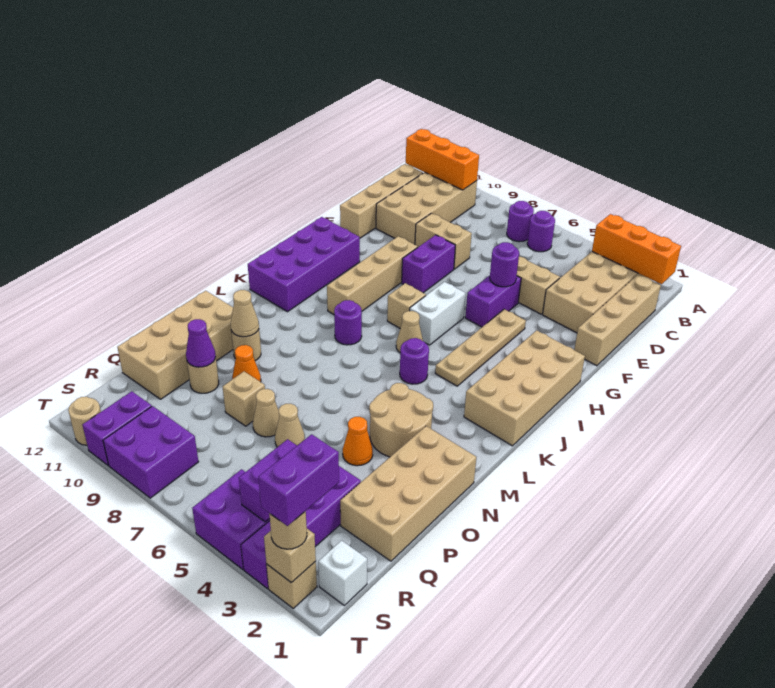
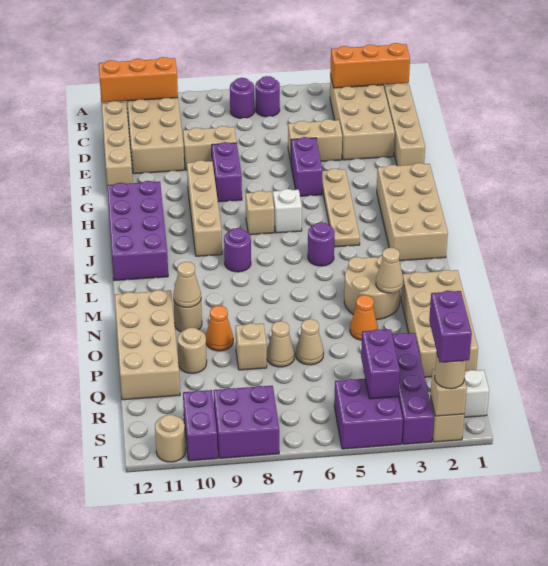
purple 1x1 round brick [490,242,519,287] -> none
white 1x2 brick [410,282,465,345] -> white 1x1 brick [273,189,302,233]
tan 1x1 cone [396,311,423,352] -> tan 1x1 cone moved to [376,248,403,293]
purple 1x1 cone [186,319,216,367] -> none

